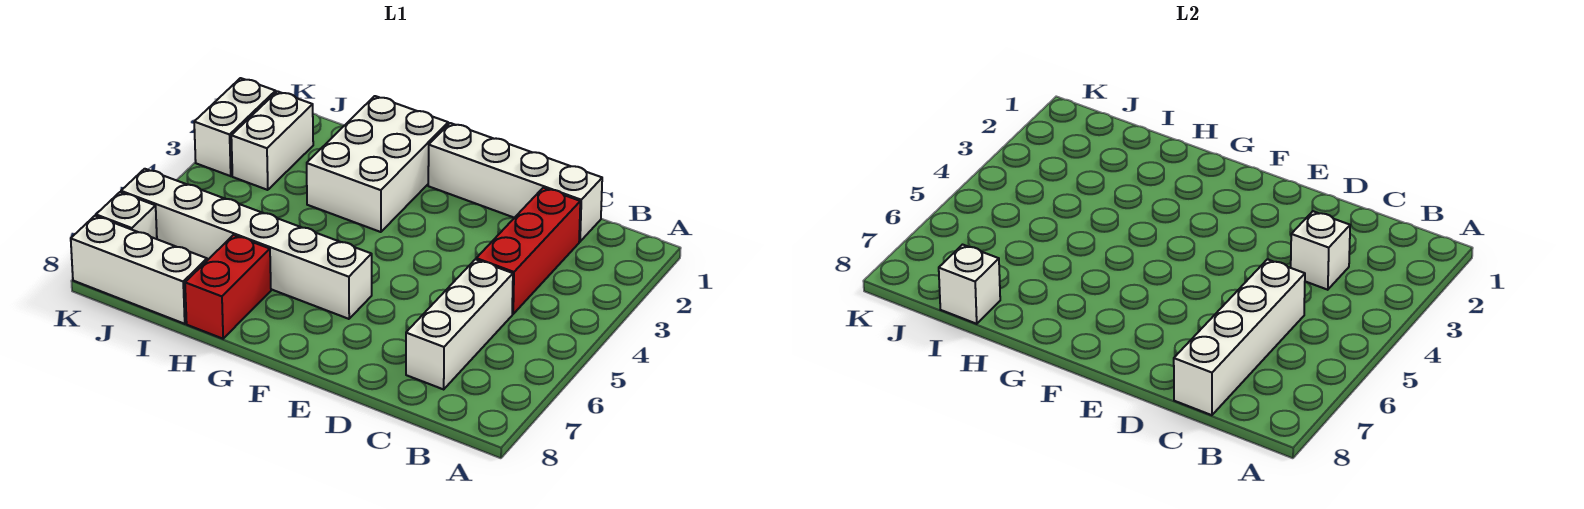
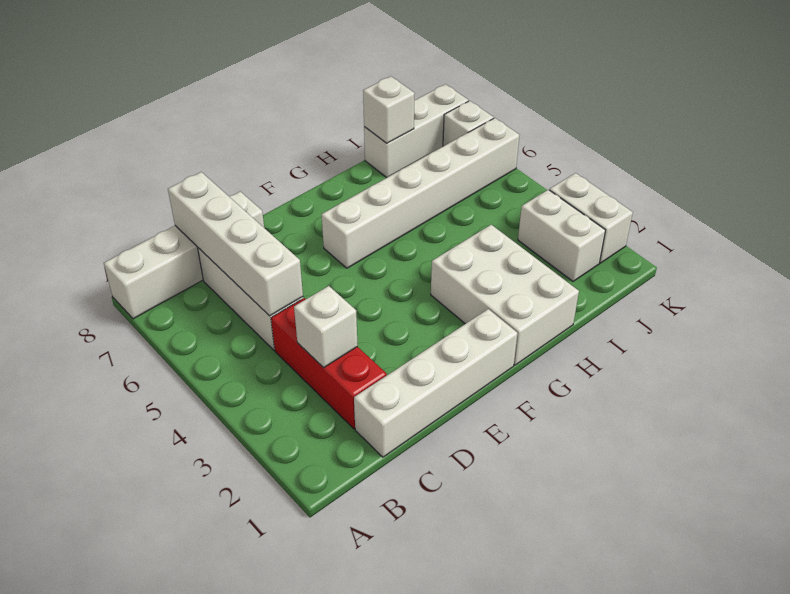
none -> white 1x4 brick [104,192,264,319]
red 1x2 brick [185,235,271,339] -> none

